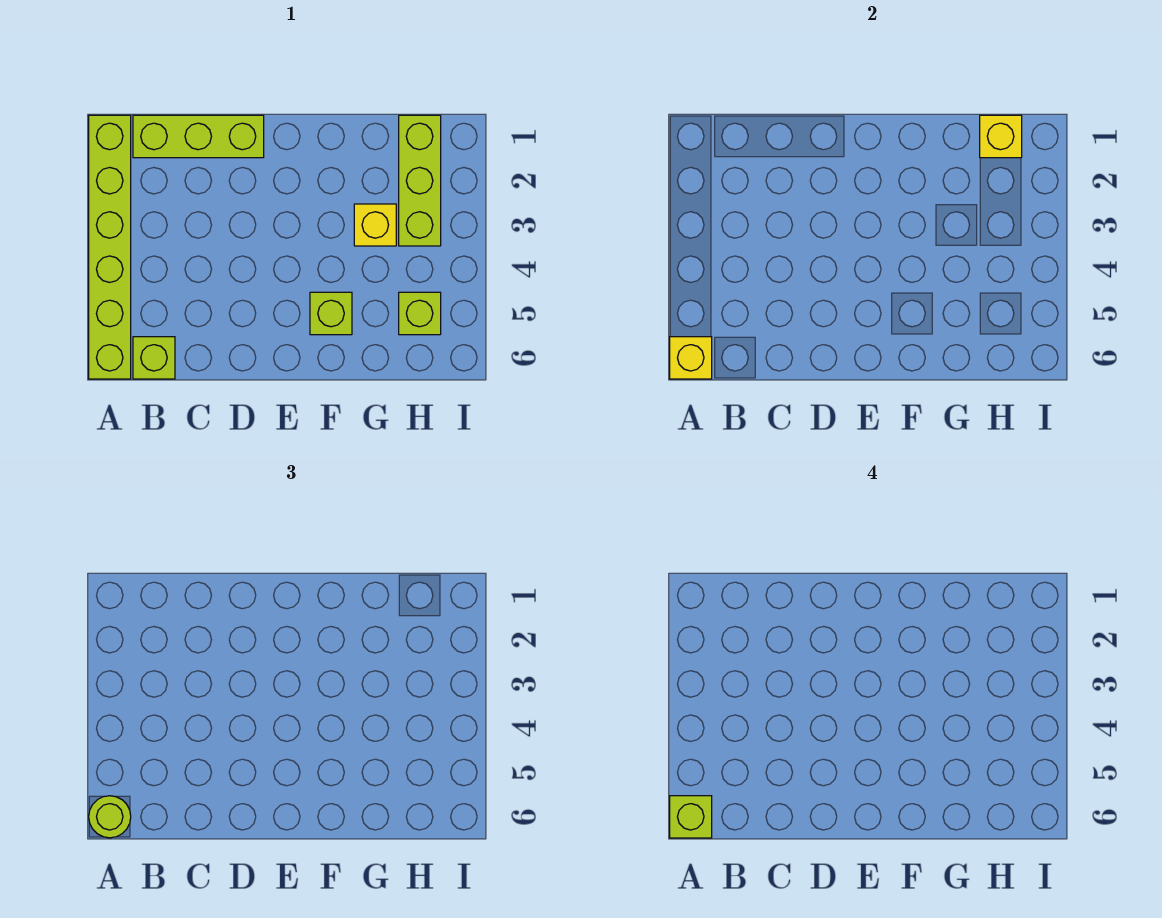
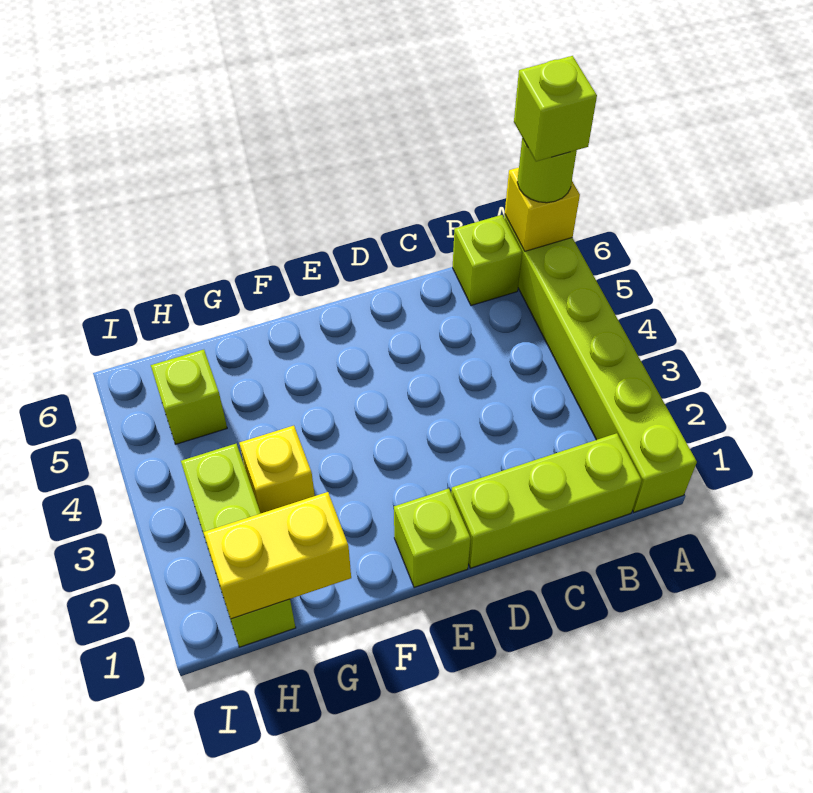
lime 1x1 brick [310,292,352,335] -> lime 1x1 brick moved to [394,489,471,588]
yellow 1x1 brick [980,115,1022,158] -> yellow 1x2 brick [204,492,351,619]

